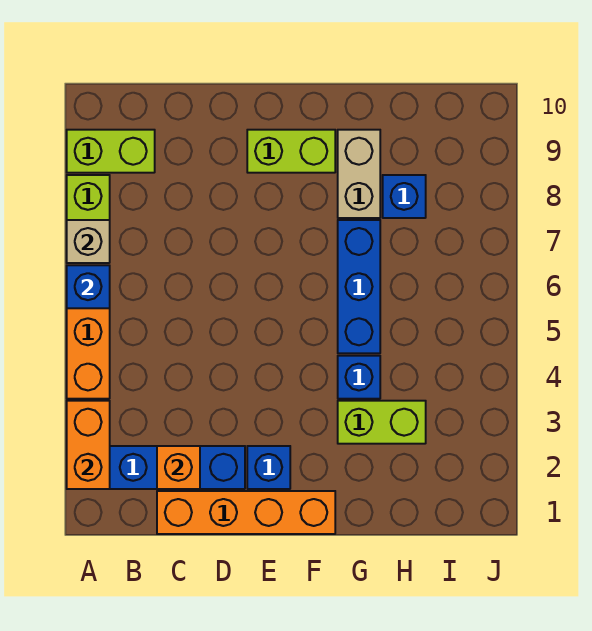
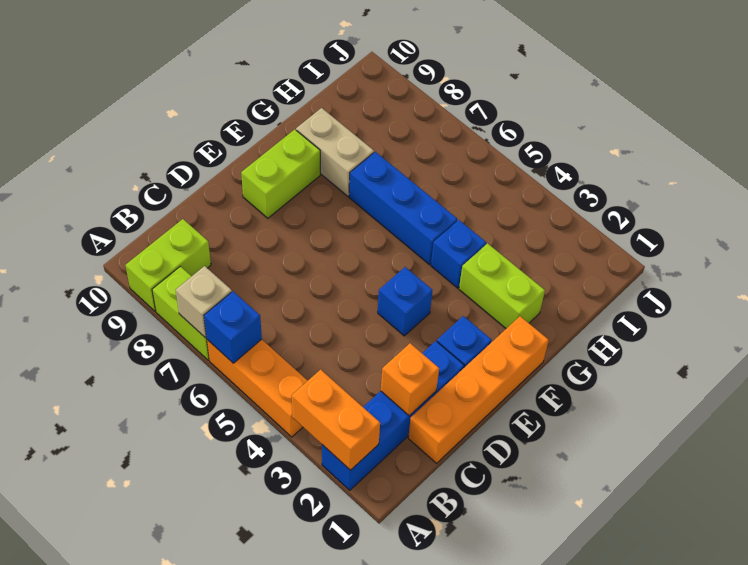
lime 1x2 brick [338,401,426,444] -> lime 1x2 brick turned to [459,243,545,328]
blue 1x1 brick [383,175,426,218] -> blue 1x1 brick moved to [378,267,433,336]

